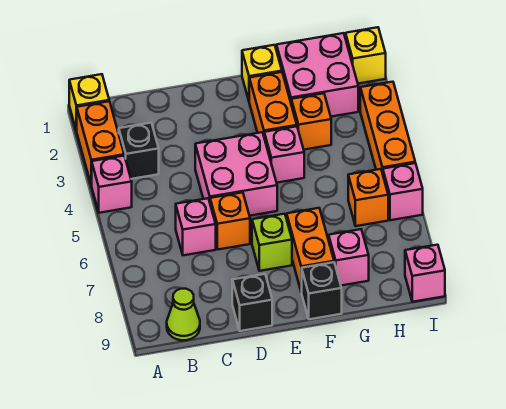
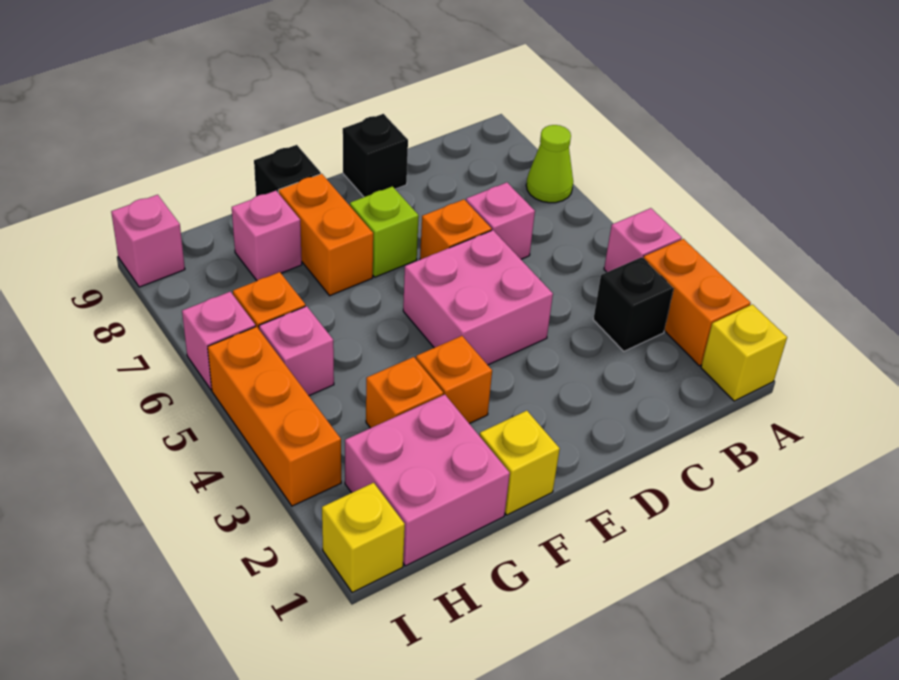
lime 1x1 cone [167,289,200,340] -> lime 1x1 cone moved to [526,125,573,203]
orange 1x2 brick [249,72,297,135] -> orange 1x1 brick [416,336,492,424]
pink 1x1 brick [264,126,304,183] -> pink 1x1 brick moved to [259,306,334,396]

